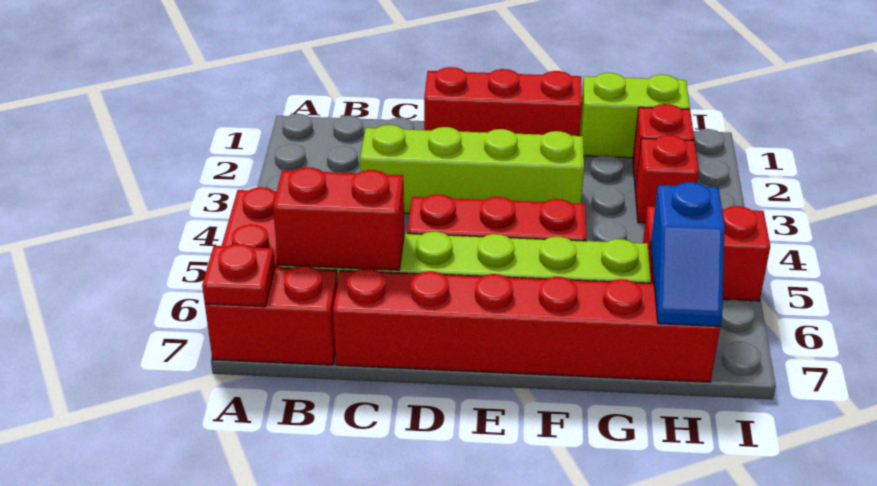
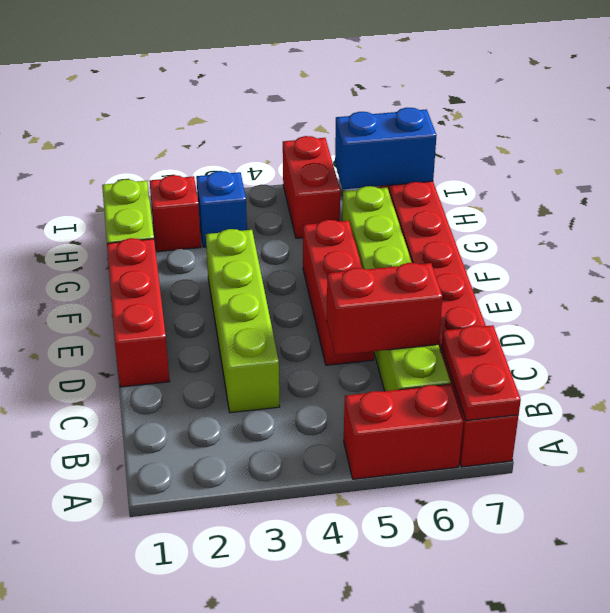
red 1x1 plate [202,244,275,307] -> red 1x2 plate [442,325,521,421]
red 1x2 brick [273,167,404,270] -> red 1x2 brick turned to [327,263,442,355]
red 1x1 brick [635,135,699,223] -> blue 1x1 brick [196,171,247,247]
blue 1x2 slope [651,182,725,326] -> blue 1x2 brick [335,108,437,189]

